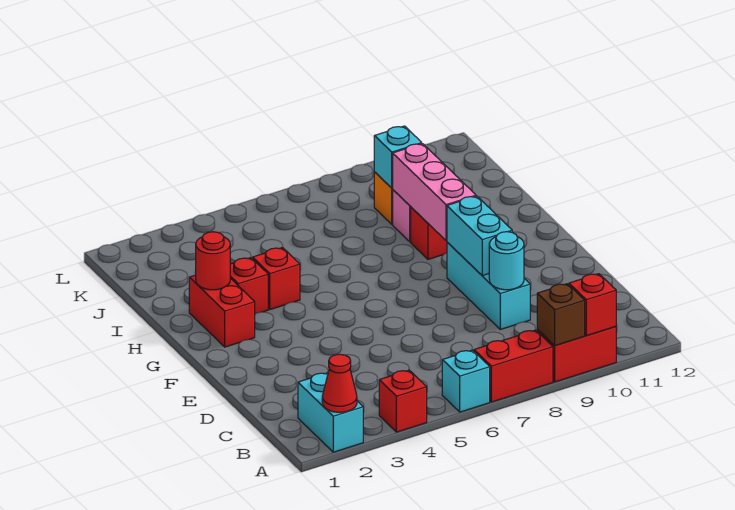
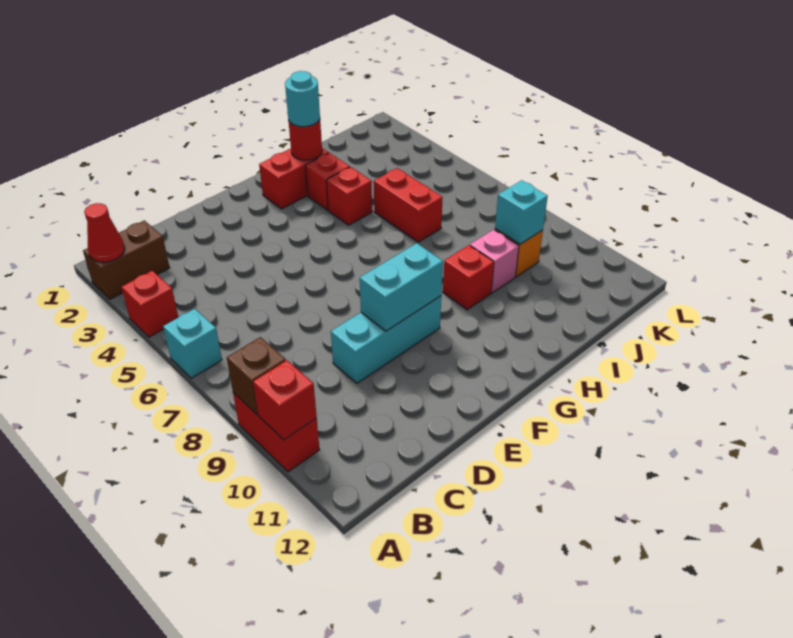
cyan 1x2 brick [298,373,363,452] -> brown 1x2 brick [83,220,170,299]
red 1x2 brick [474,330,553,402] -> red 1x2 brick moved to [374,168,443,242]
cyan 1x1 round brick [489,232,524,290] -> cyan 1x1 round brick moved to [285,71,320,127]
pink 1x3 brick [393,144,476,241] -> none

